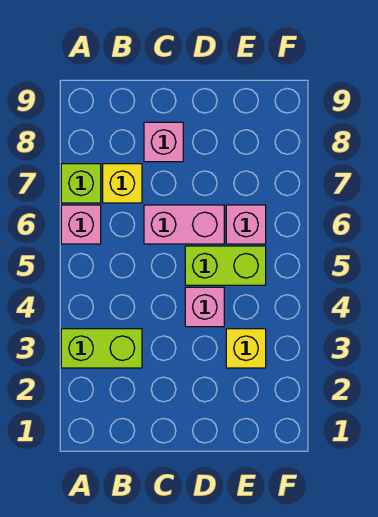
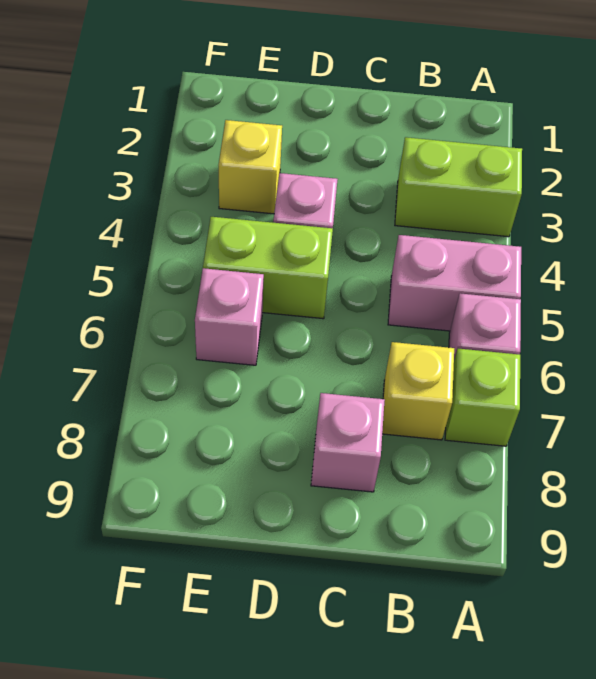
pink 1x2 brick [144,205,224,244] -> pink 1x2 brick moved to [388,235,521,331]

